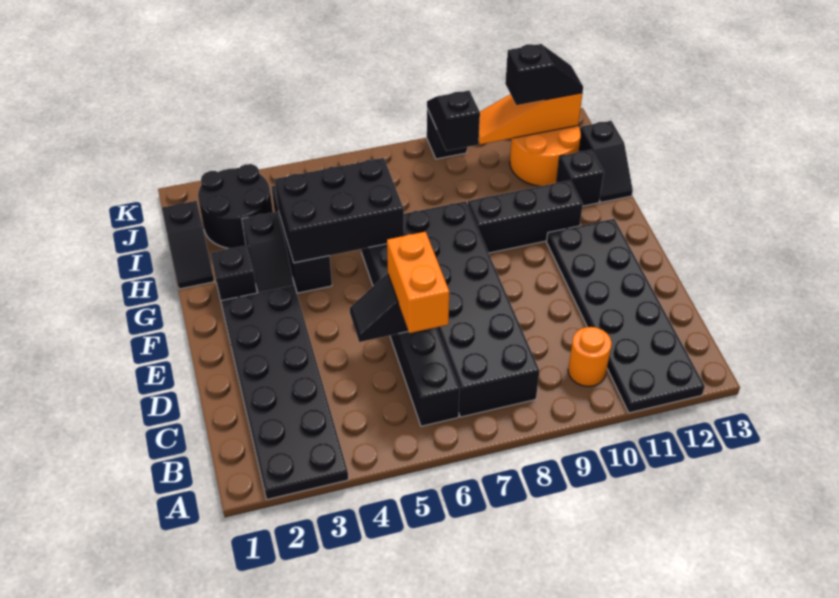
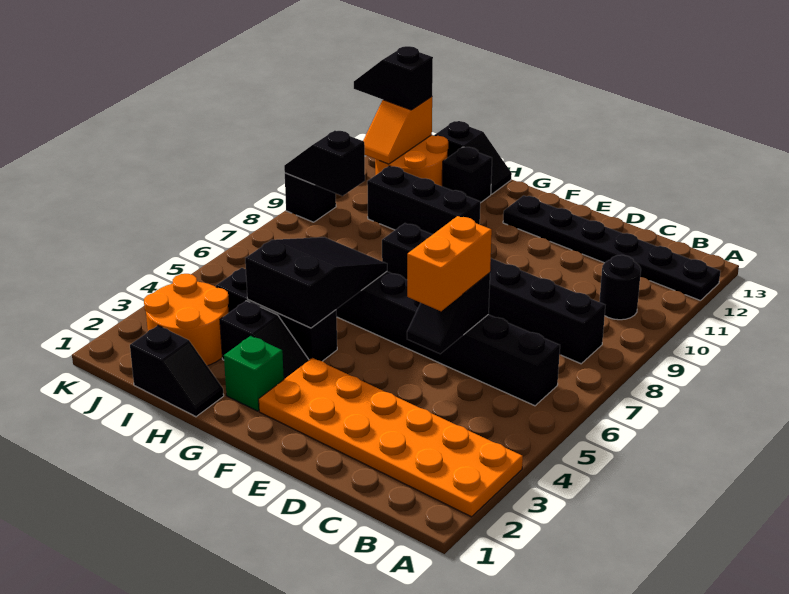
black 2x6 plate [221,285,348,499] -> orange 2x6 plate [259,358,523,517]
black 2x6 plate [547,219,705,413] -> black 1x6 plate [503,196,720,301]
black 2x6 brick [404,201,540,417] -> black 1x6 brick [382,223,605,364]
orange 1x1 round brick [568,327,612,387] -> black 1x1 round brick [599,255,641,320]
orange 1x2 brick [387,232,449,333] -> orange 1x2 brick turned to [407,216,492,311]
black 1x1 brick [211,245,257,301] -> green 1x1 brick [224,336,284,411]
black 2x3 brick [275,158,404,263] -> black 2x3 slope [245,237,387,328]
black 1x3 brick [468,180,583,253] -> black 1x3 brick turned to [367,166,480,235]
black 2x2 round brick [198,164,273,248] -> orange 2x2 round brick [144,274,229,366]
orange 1x3 slope [479,93,582,144] -> orange 1x2 slope [363,97,432,164]
black 1x2 slope [505,44,583,105] -> black 1x2 slope turned to [354,46,433,110]

